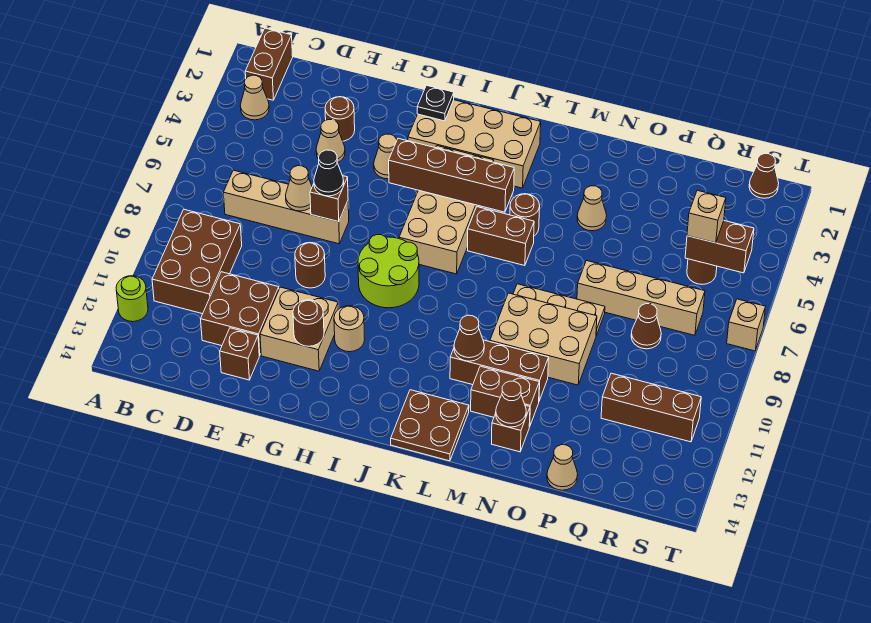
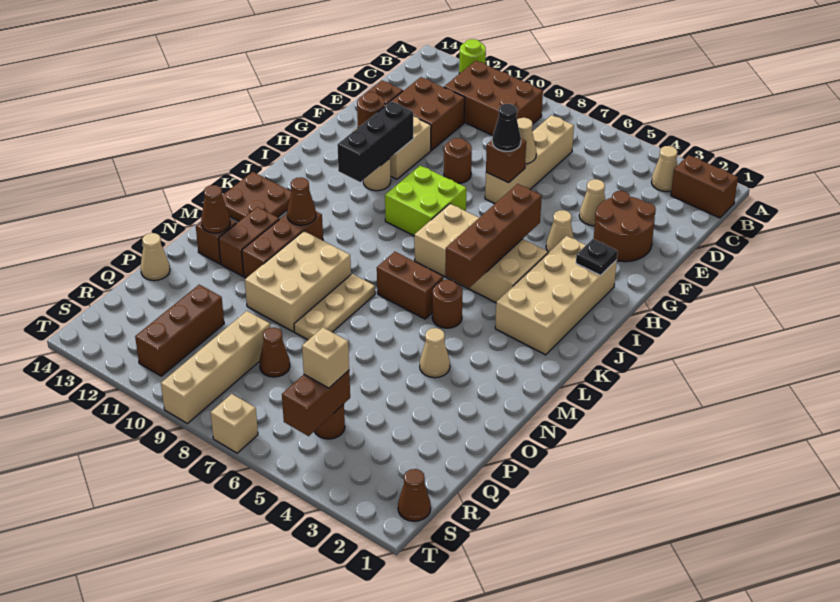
brown 1x1 round brick [325,97,355,141] -> brown 2x2 round brick [594,191,656,262]
none -> black 1x3 brick [337,101,414,182]
lime 2x2 round brick [358,235,419,308] -> lime 2x2 brick [385,165,466,236]
brown 1x2 brick [467,207,534,266] -> brown 1x2 brick turned to [377,252,443,319]
tan 1x4 brick [577,261,705,335] -> tan 1x4 brick moved to [161,311,270,424]

